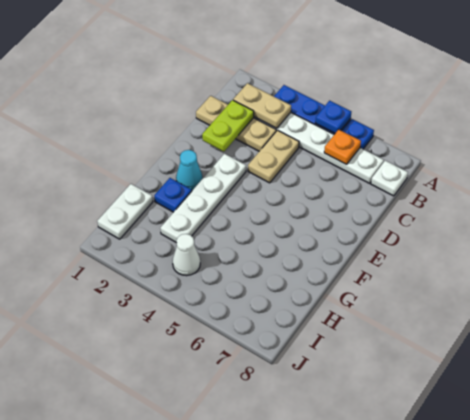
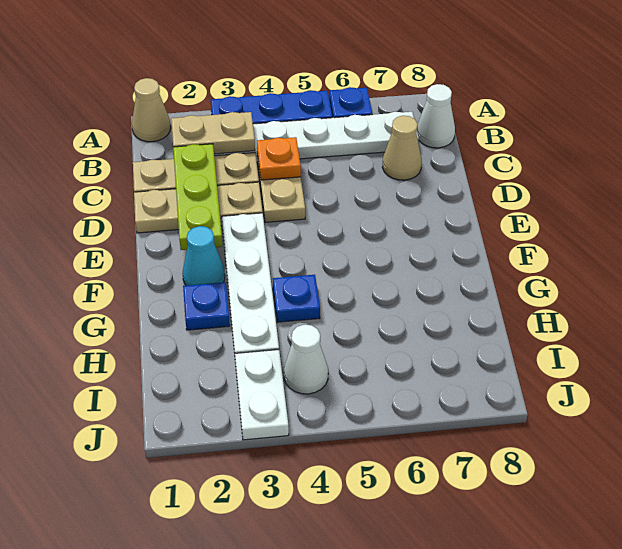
none -> tan 1x1 cone [132,78,171,142]
blue 1x1 plate [315,101,351,133] -> blue 1x1 plate moved to [273,275,320,322]
orange 1x1 plate [324,130,361,164] -> orange 1x1 plate moved to [257,137,301,180]
white 1x1 plate [371,161,408,196] -> white 1x1 cone [417,84,455,148]
lime 1x2 plate [202,100,254,152] -> lime 1x3 plate [173,144,222,250]
none -> tan 1x1 cone [382,116,422,180]
none -> tan 1x3 plate [134,182,263,233]
white 1x2 plate [97,184,153,239] -> white 1x2 plate moved to [235,350,289,440]

